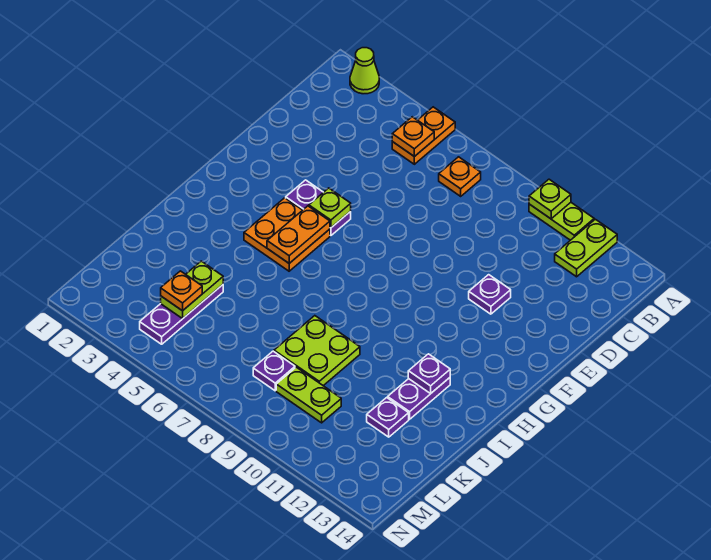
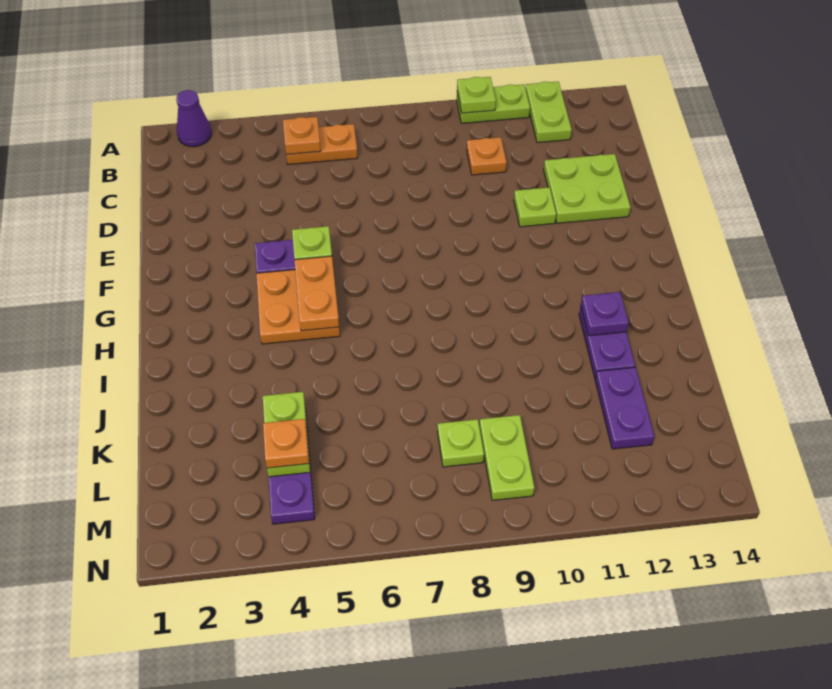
lime 1x1 cone [350,48,379,94] -> purple 1x1 cone [176,90,212,147]
orange 1x2 plate [392,107,455,164] -> orange 1x2 plate turned to [286,124,358,165]
orange 1x1 plate [439,157,481,196] -> orange 1x1 plate moved to [467,137,507,175]
purple 1x1 plate [469,275,511,314] -> lime 1x1 plate [514,187,556,227]
lime 2x2 plate [274,316,360,386] -> lime 2x2 plate moved to [544,154,631,223]
purple 1x1 plate [367,398,409,437] -> purple 1x2 plate [595,367,654,449]
purple 1x1 plate [253,351,295,391] -> lime 1x1 plate [437,419,484,467]
lime 1x2 plate [276,367,341,423] -> lime 1x2 plate turned to [479,415,535,500]

